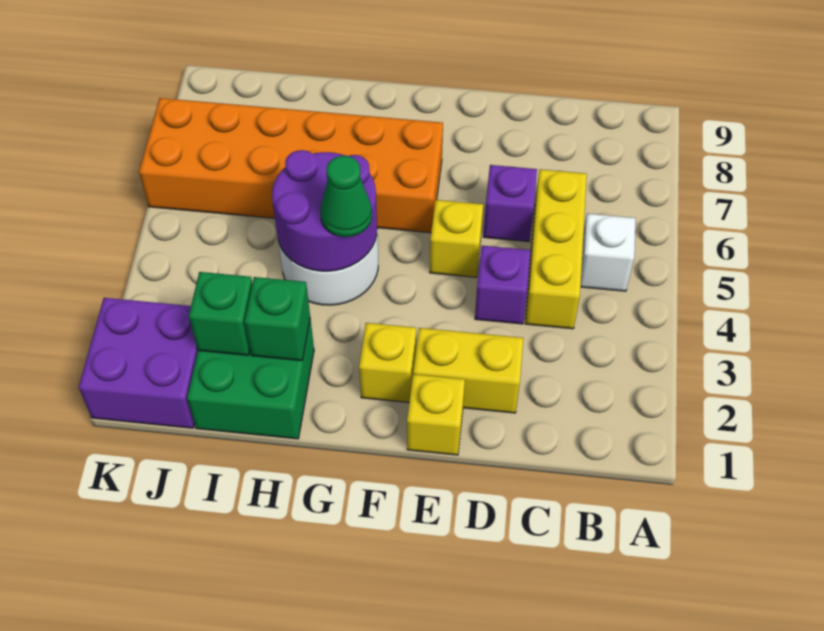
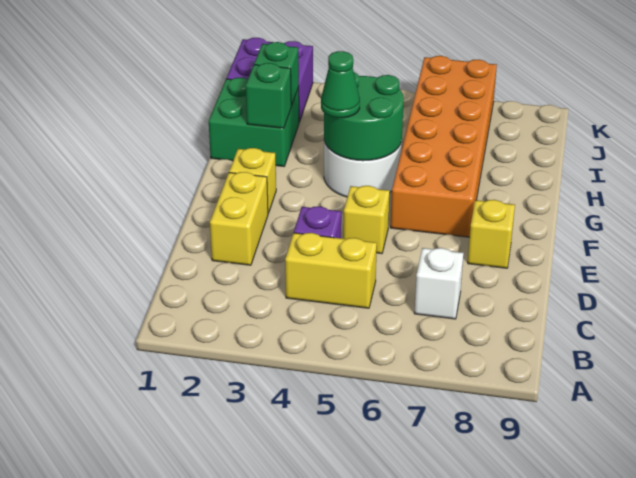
white 1x1 brick [581,214,636,291] -> white 1x1 brick moved to [414,248,464,319]
yellow 1x3 brick [525,169,587,329] -> yellow 1x2 brick [285,233,377,308]
purple 1x1 brick [483,165,537,242] -> none
yellow 1x1 brick [407,374,465,455] -> yellow 1x1 brick moved to [468,200,515,268]
purple 2x2 round brick [272,150,377,271] -> green 2x2 round brick [324,72,404,161]

